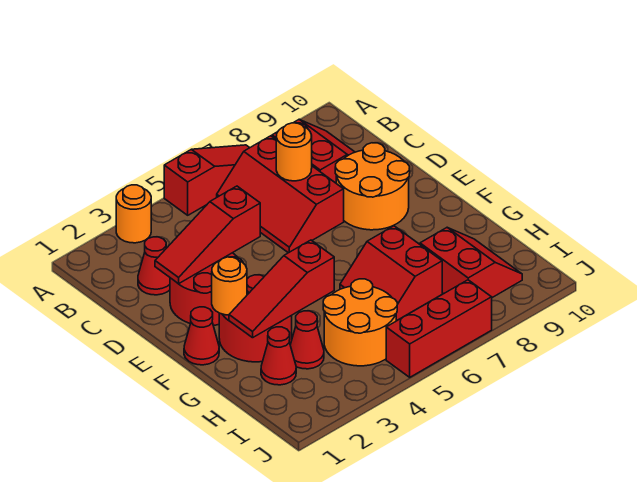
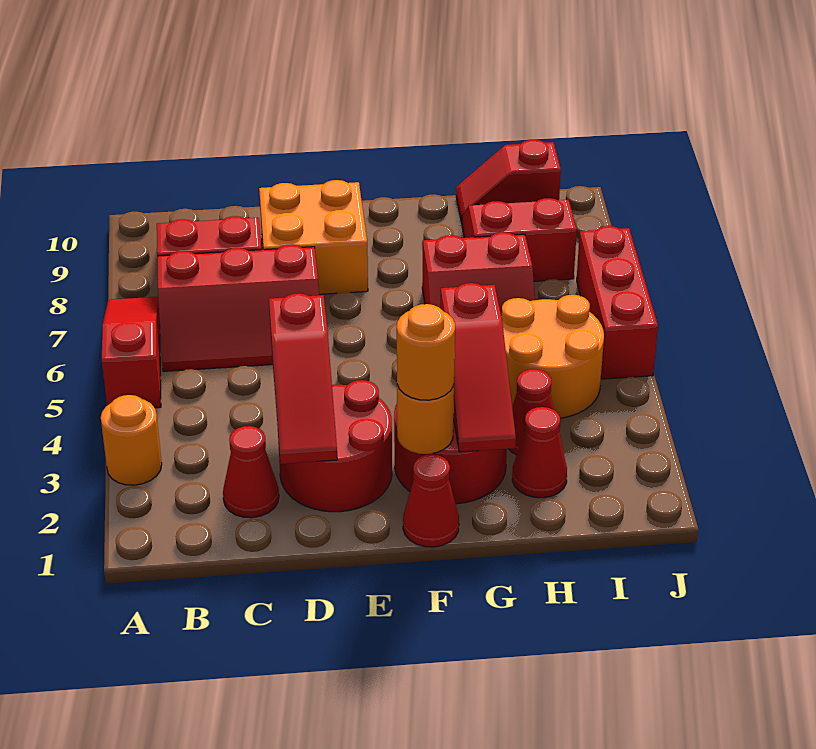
orange 1x1 round brick [276,123,312,181] -> orange 1x1 round brick moved to [397,304,455,400]
orange 2x2 round brick [335,143,410,230] -> orange 2x2 brick [259,180,368,294]
none -> red 1x2 slope [456,140,561,223]

